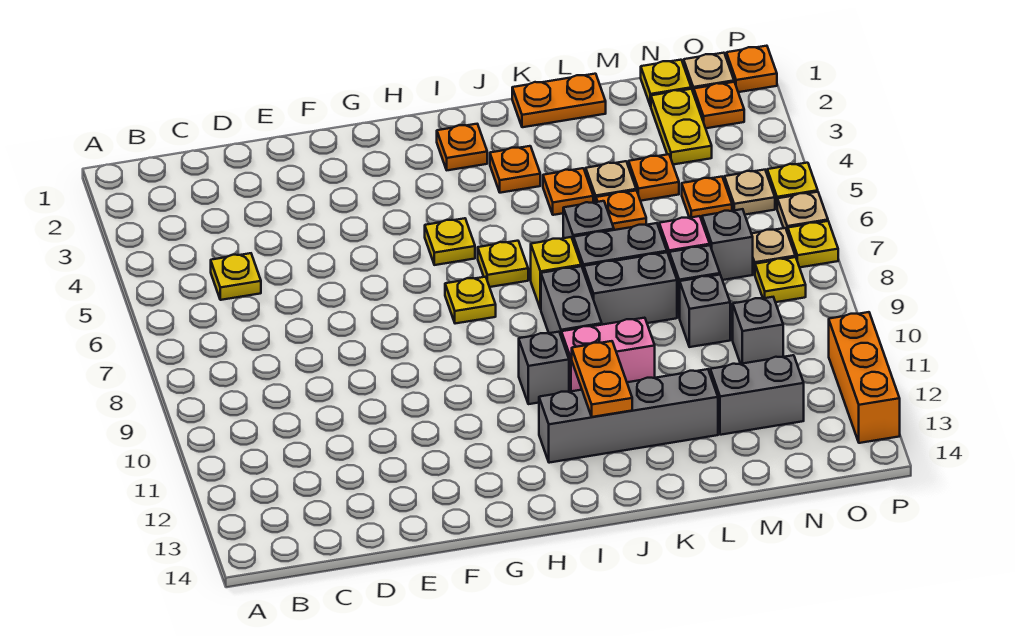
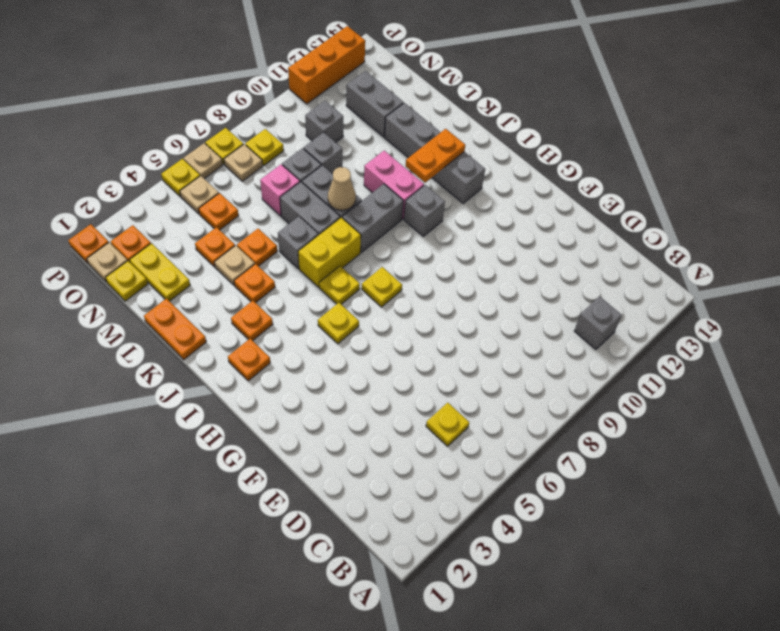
yellow 1x1 brick [531,237,581,309] -> yellow 1x2 brick [298,217,361,287]
none -> tan 1x1 cone [328,167,356,210]
yellow 1x2 plate [651,89,712,165] -> yellow 1x2 plate turned to [129,243,190,301]
grey 1x1 brick [702,209,753,280] -> grey 1x1 brick moved to [574,296,622,349]

